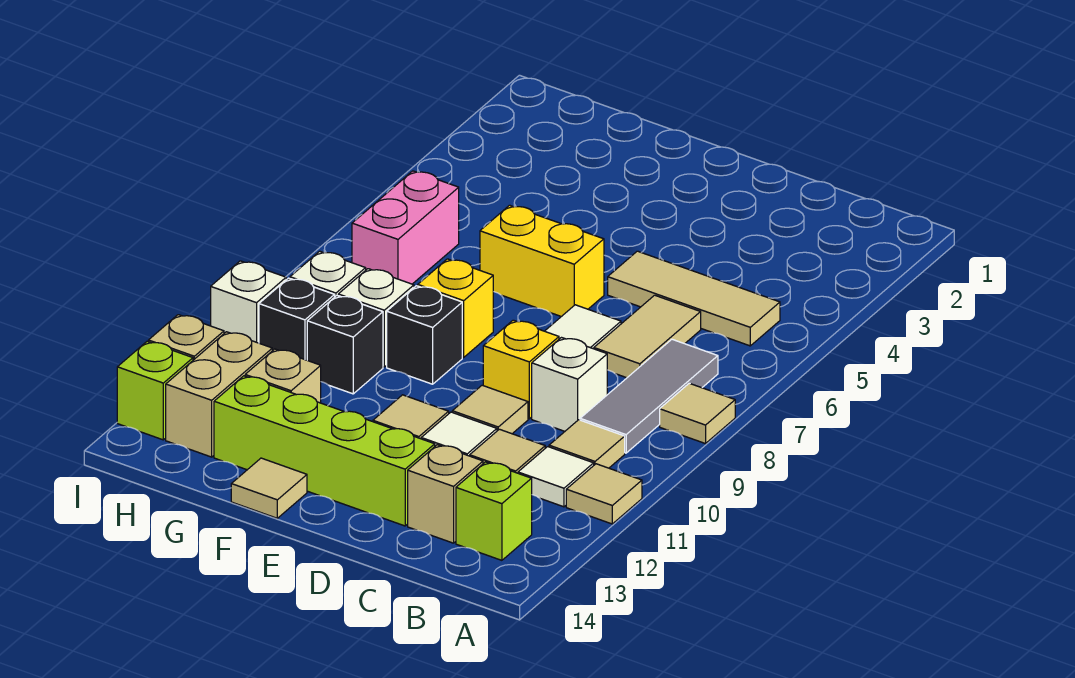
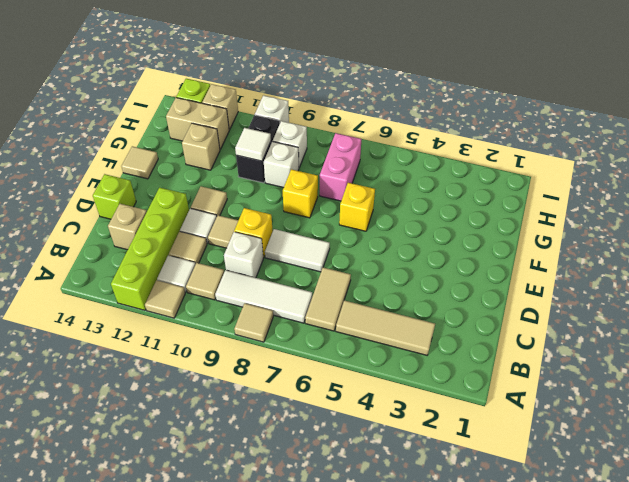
tan 1x3 tile [608,251,780,346] -> tan 1x3 tile turned to [336,300,435,355]
grey 1x3 tile [580,339,718,453] -> white 1x3 tile [215,270,312,323]
lime 1x1 brick [456,462,532,560] -> lime 1x1 brick moved to [93,174,136,219]
tan 1x2 tile [594,295,701,378] -> tan 1x2 tile turned to [305,268,351,331]
lime 1x4 brick [214,376,435,526] -> lime 1x4 brick moved to [111,188,189,310]
yellow 1x2 brick [480,205,604,317] -> yellow 1x1 brick [339,183,375,231]
black 1x1 brick [387,286,462,384] -> none
none -> white 1x1 tile [235,128,271,161]
pink 1x2 brick [352,171,459,284] -> pink 1x2 brick turned to [320,133,362,201]

